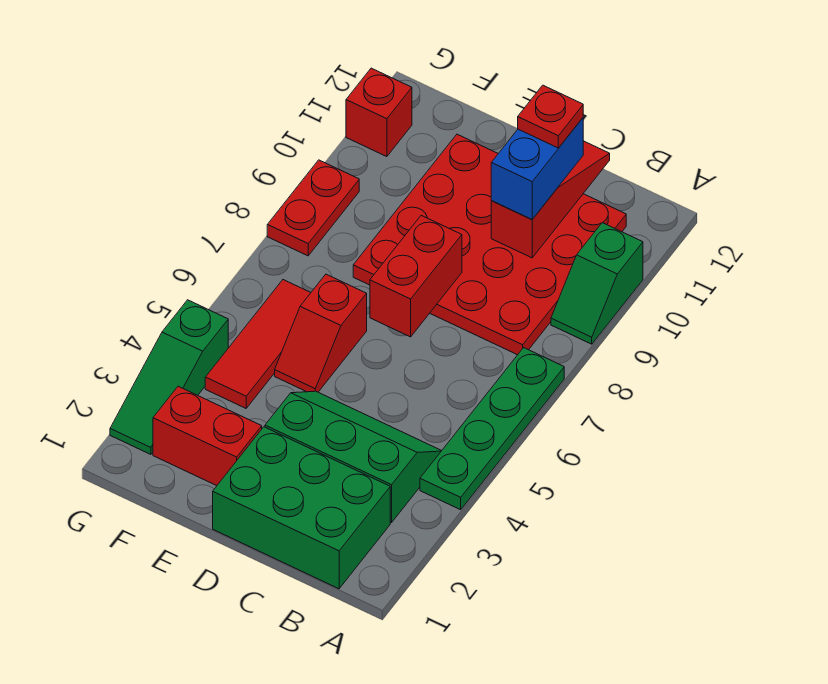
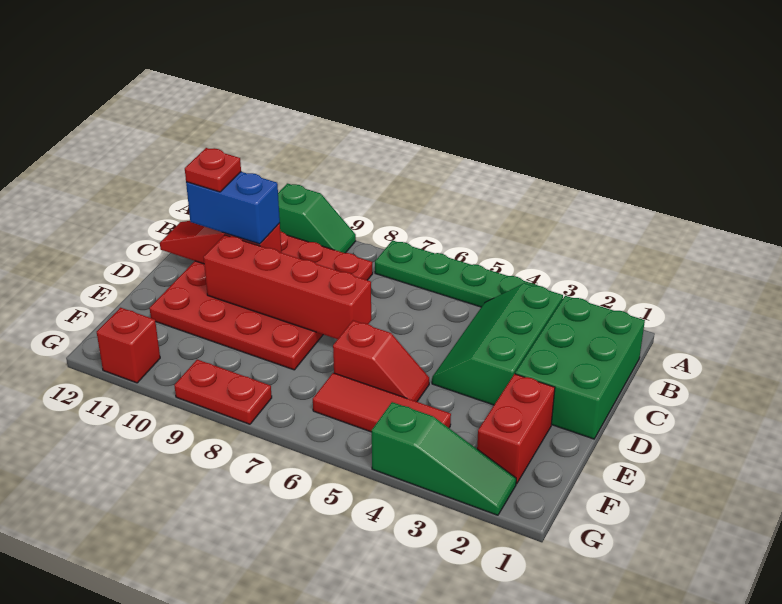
red 1x2 brick [370,215,462,337] -> red 1x4 brick [204,235,371,339]

